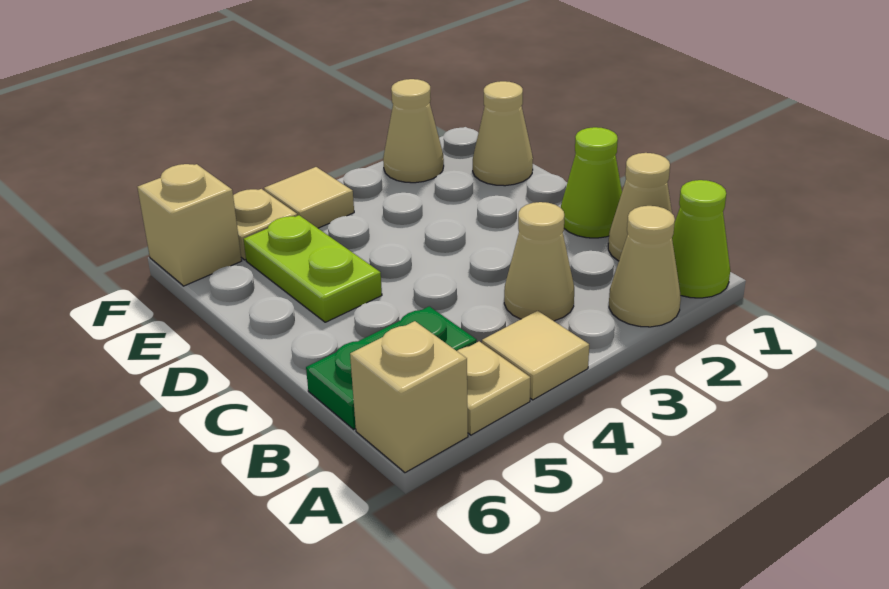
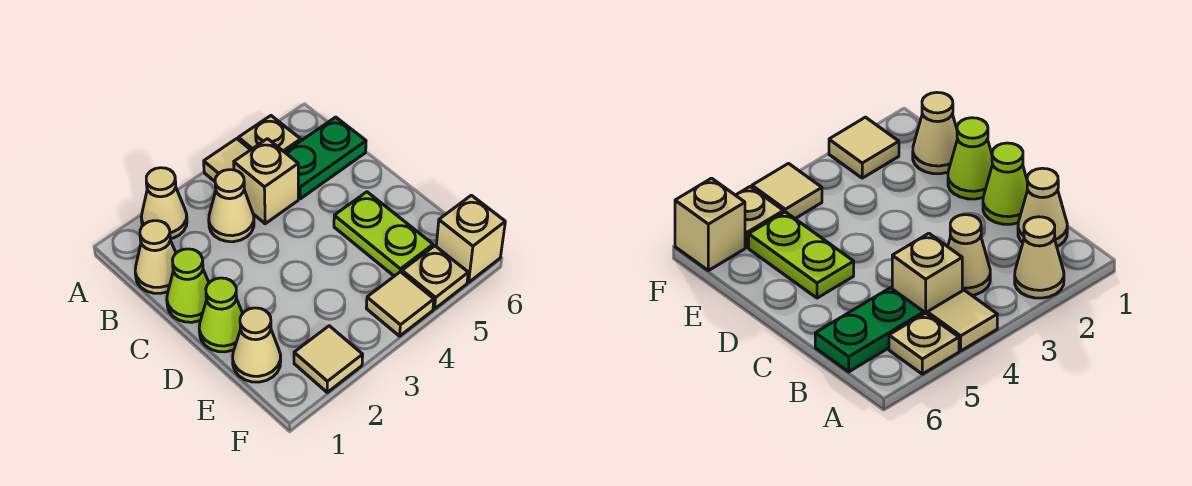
lime 1x1 cone [672,180,730,298] -> lime 1x1 cone moved to [199,278,243,352]
tan 1x1 brick [350,321,468,473] -> tan 1x1 brick moved to [234,139,298,224]
tan 1x1 cone [383,79,444,183] -> tan 1x1 tile [294,326,363,392]

